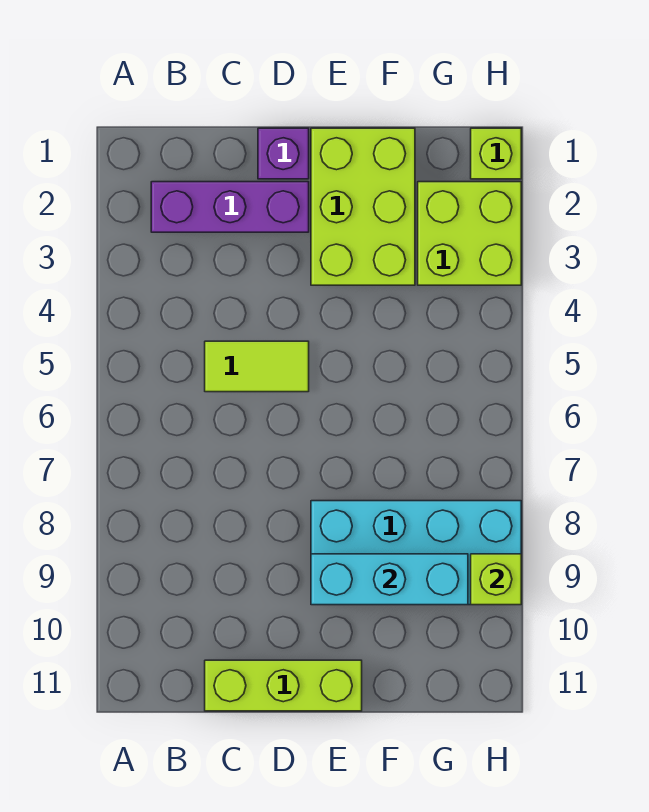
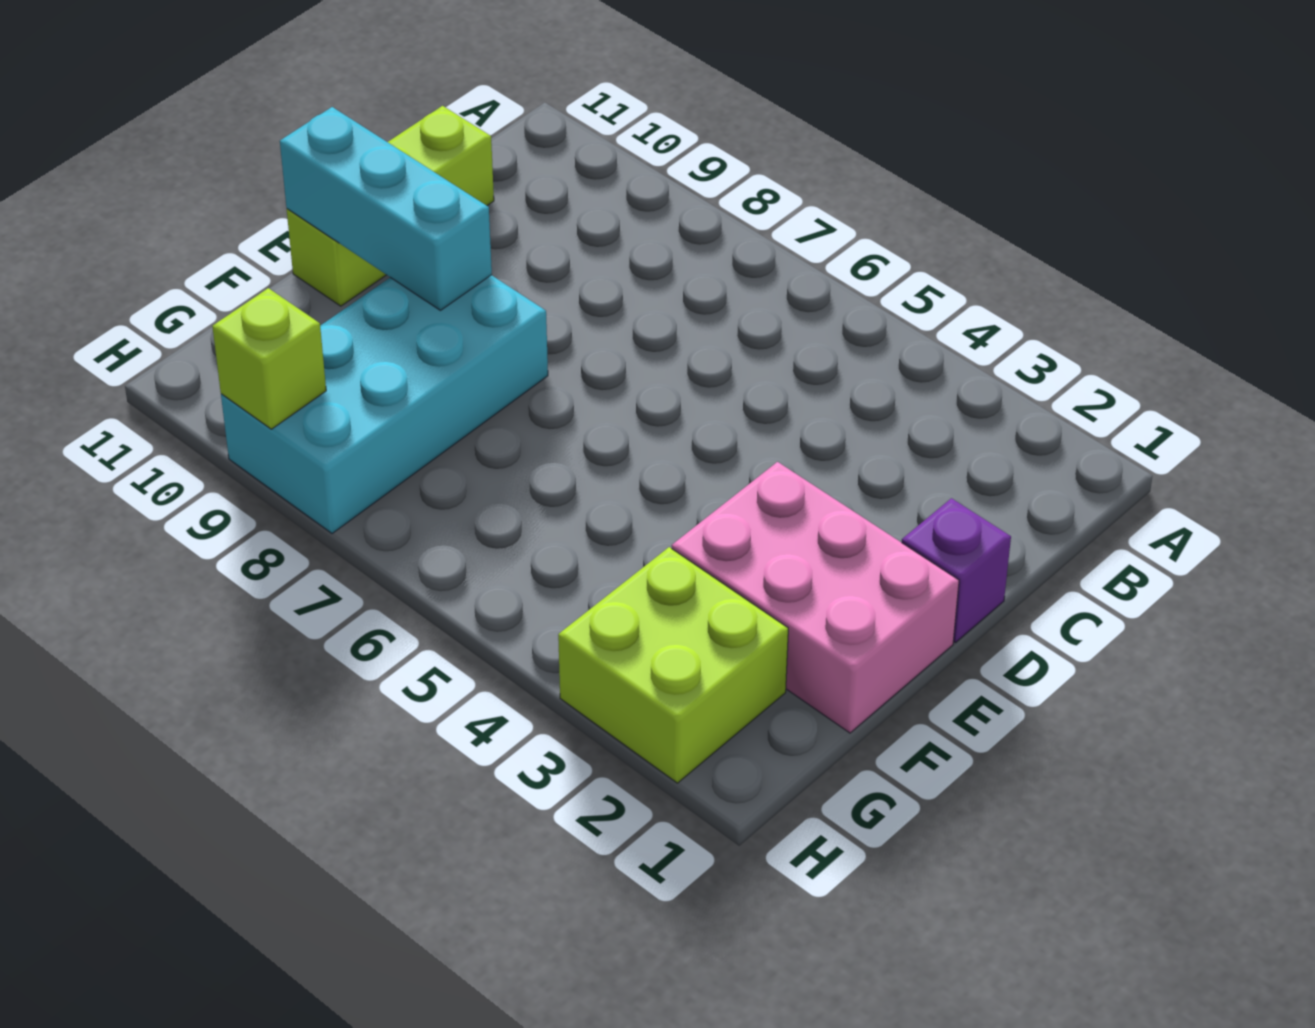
purple 1x3 brick [151,182,309,232] -> none
lime 1x2 tile [205,341,309,392] -> none
lime 2x3 brick [311,128,415,285] -> pink 2x3 brick [672,462,959,733]
cyan 1x3 brick [311,554,468,605] -> cyan 1x3 brick turned to [280,107,492,310]
lime 1x1 brick [471,128,521,179] -> none

